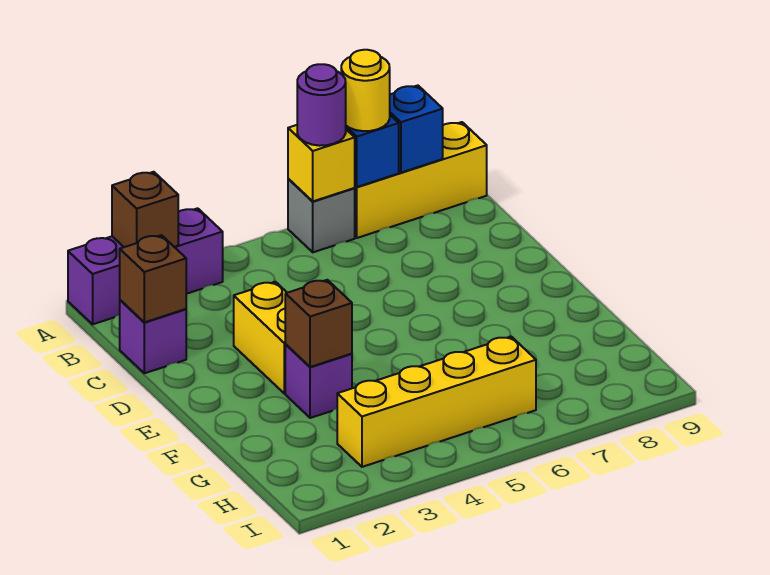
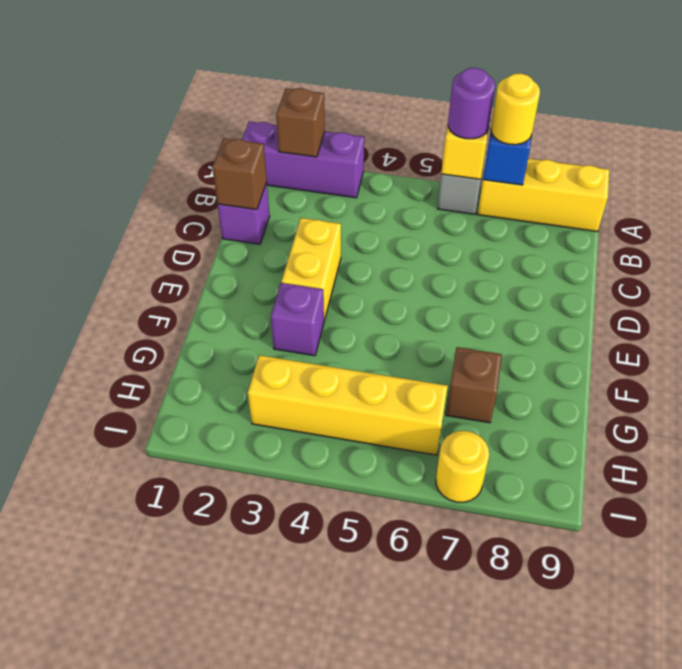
blue 1x1 brick [390,86,443,173] -> none
brown 1x1 brick [285,280,352,367] -> brown 1x1 brick moved to [446,347,502,423]
none -> yellow 1x1 round brick [436,431,489,502]

